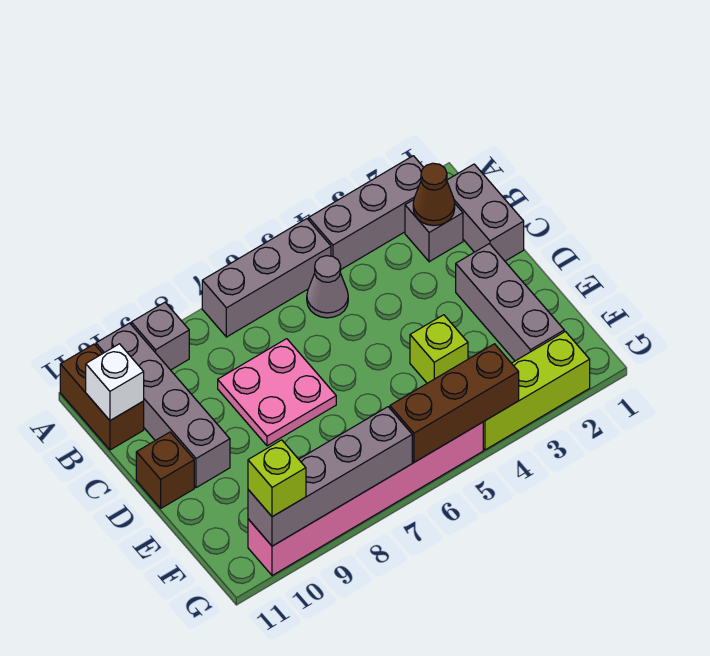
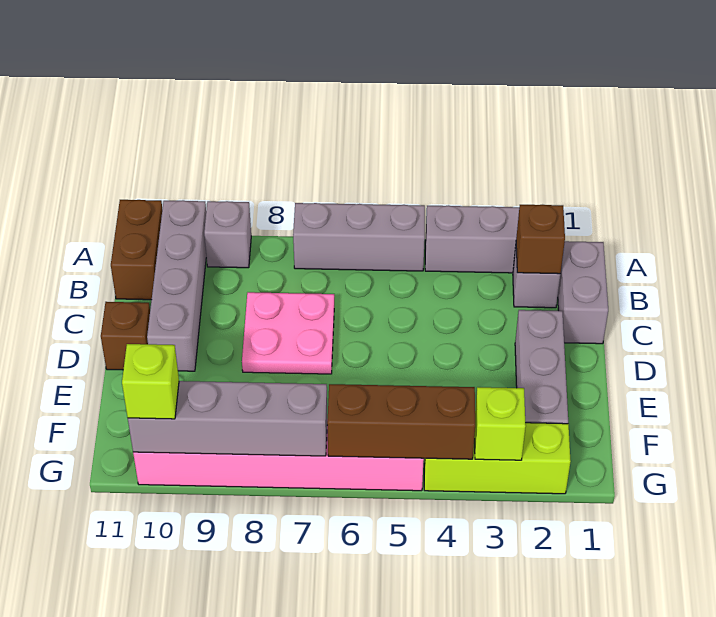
brown 1x1 cone [413,163,455,226] -> brown 1x1 brick [516,205,565,274]
grey 1x1 cone [307,256,348,318] -> none
white 1x1 brick [86,344,144,421] -> none
lime 1x1 brick [410,315,468,383] -> lime 1x1 brick moved to [475,387,526,460]

